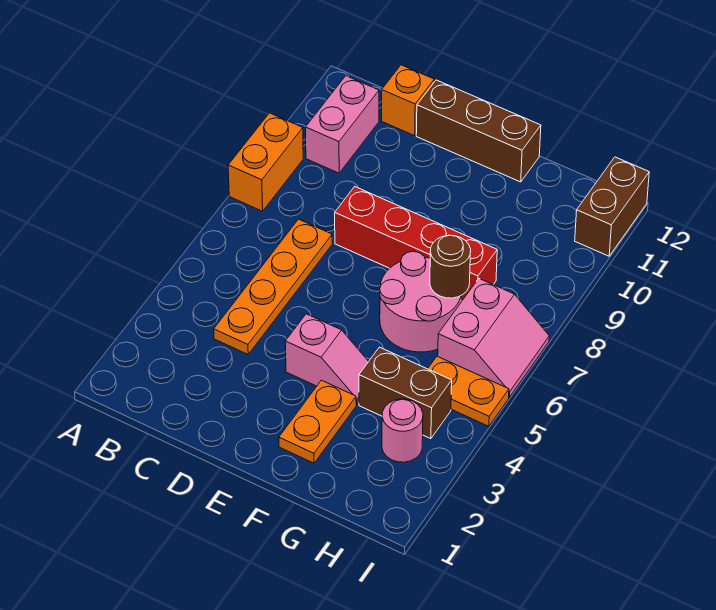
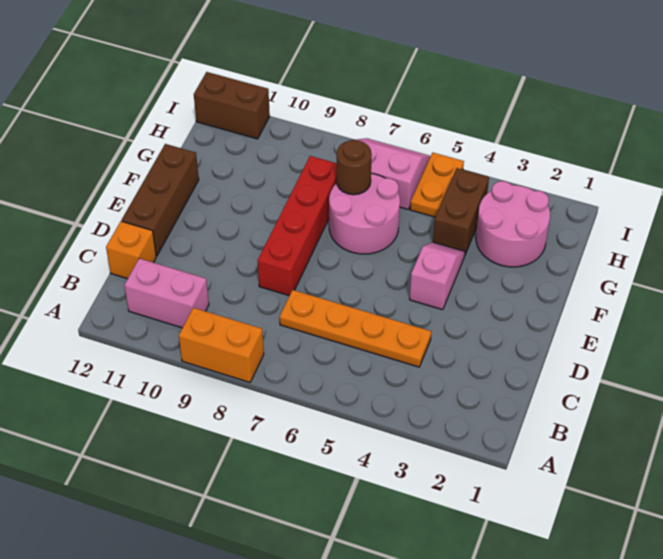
orange 1x2 plate [279,380,356,463] -> none
pink 1x1 round brick [382,399,423,462] -> pink 2x2 round brick [476,181,550,267]

